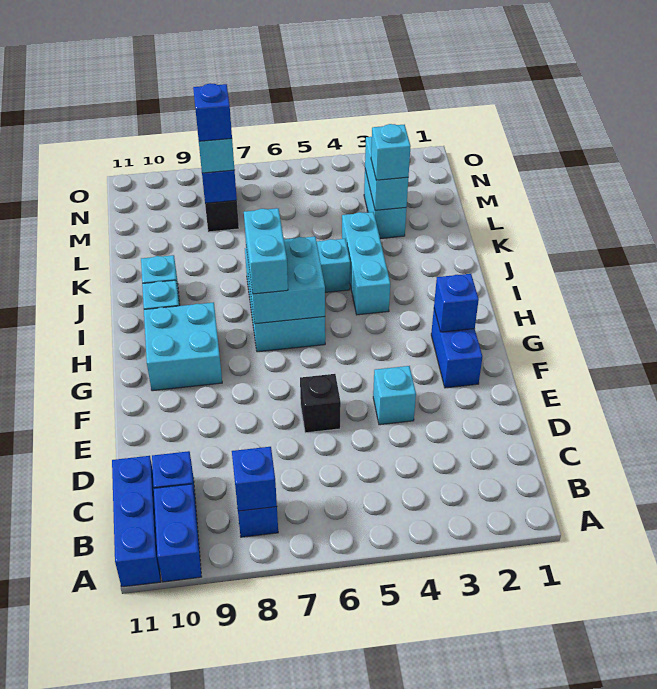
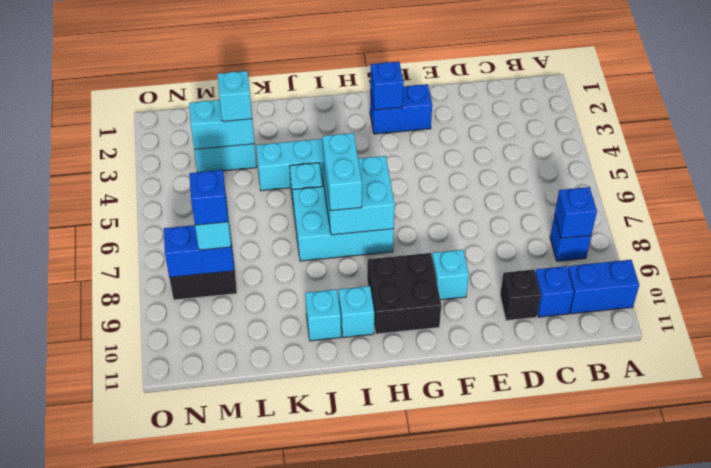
blue 1x3 brick [112,456,161,587] -> none
cyan 1x1 brick [373,366,416,425] -> cyan 1x1 brick moved to [432,250,469,300]
black 1x1 brick [300,374,341,433] -> black 1x1 brick moved to [500,269,541,321]
cyan 2x2 brick [144,302,222,391] -> black 2x2 brick [367,253,441,334]
cyan 1x2 brick [244,208,288,294] -> cyan 1x2 brick turned to [323,133,362,211]

